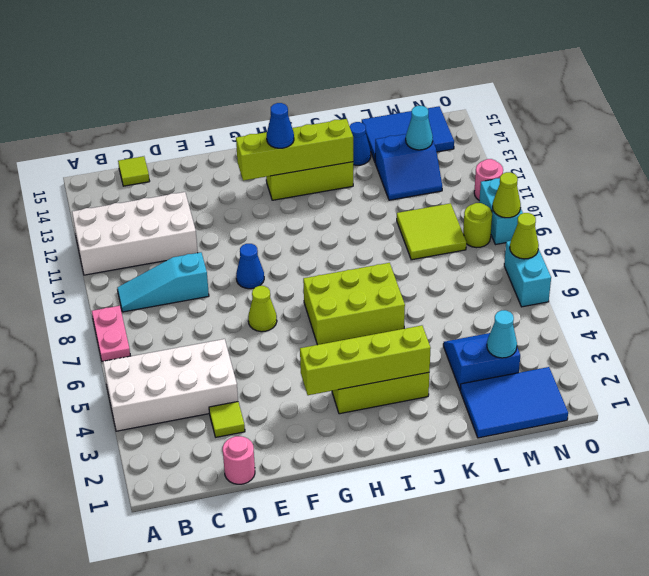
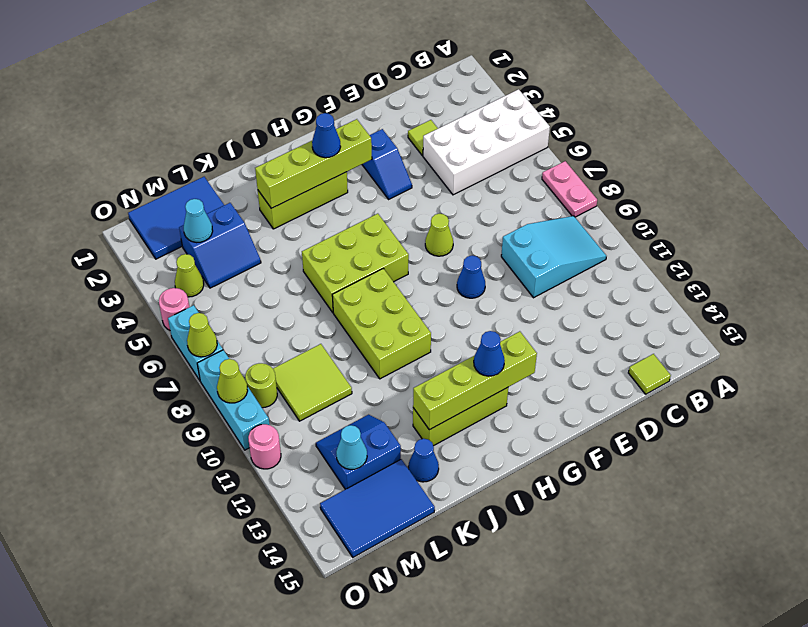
white 2x4 brick [72,192,198,275] -> none
cyan 1x3 slope [117,252,209,312] -> cyan 2x3 slope [501,216,607,298]
pink 1x1 round brick [223,436,255,484] -> pink 1x1 round brick moved to [159,288,189,330]
none -> blue 1x2 slope [362,129,412,199]
none -> blue 1x1 cone [312,113,341,158]
none -> lime 2x3 brick [332,268,431,379]
none -> lime 1x1 cone [175,254,204,297]
cyan 1x2 brick [479,178,523,245] -> cyan 1x3 brick [197,350,270,450]

